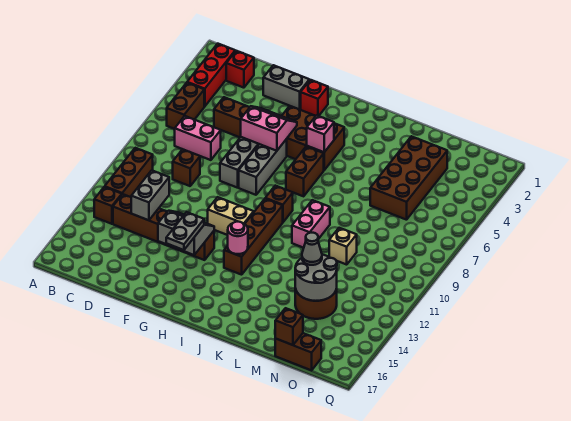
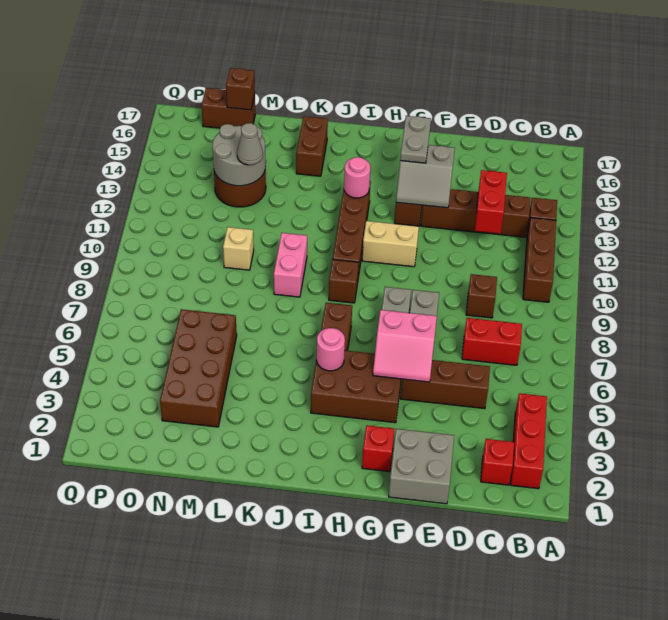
brown 1x2 brick [167,83,204,129] -> brown 1x2 brick moved to [296,116,328,176]
pink 1x2 brick [175,116,221,160] -> red 1x2 brick [462,318,522,365]
grey 1x2 brick [131,170,169,220] -> red 1x2 brick [475,170,507,234]
grey 1x2 brick [263,65,309,109] -> grey 2x2 brick [389,429,454,504]
pink 1x1 brick [307,115,334,152] -> pink 1x1 round brick [317,328,345,371]

